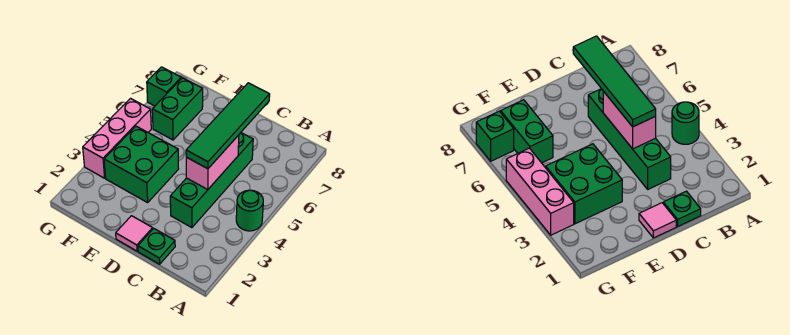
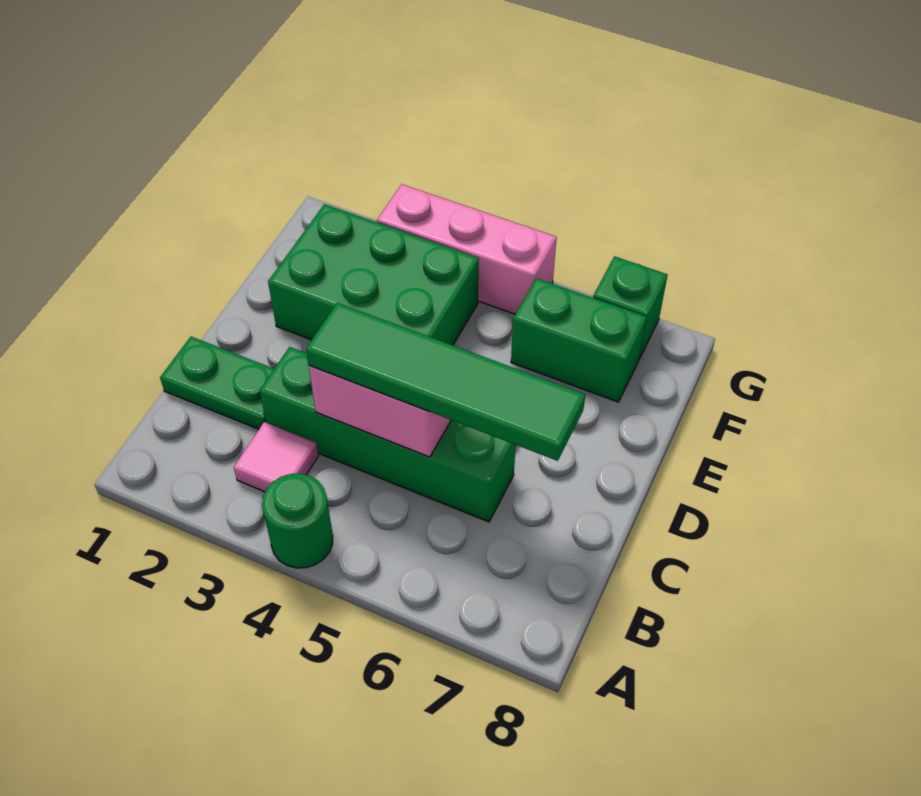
green 1x1 plate [138,228,175,264] -> green 1x2 plate [160,337,274,429]
pink 1x1 tile [116,216,153,251] -> pink 1x1 tile moved to [234,422,318,492]
green 2x2 brick [104,126,179,203] -> green 2x3 brick [268,204,479,345]

